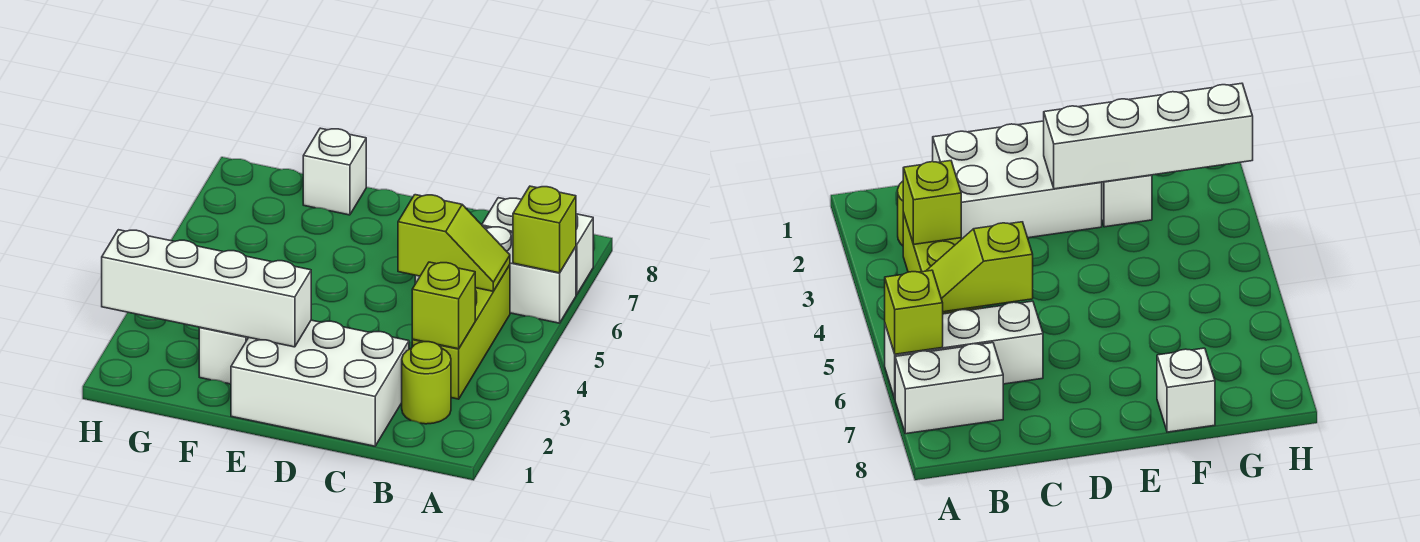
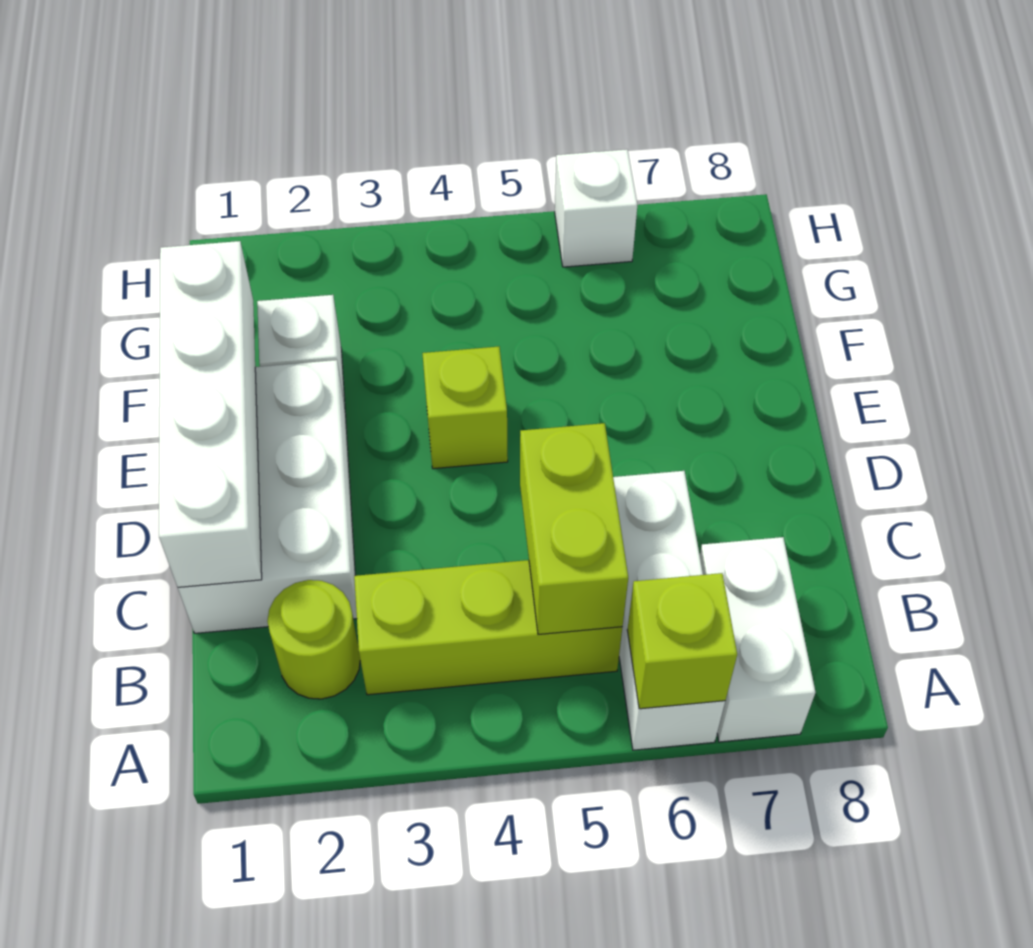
lime 1x1 brick [412,262,475,349] -> lime 1x1 brick moved to [422,347,508,469]
lime 1x2 slope [398,195,510,291] -> lime 1x2 brick [520,423,628,634]
white 1x4 brick [102,230,311,347] -> white 1x4 brick moved to [159,241,262,587]
white 1x1 brick [303,128,366,215] -> white 1x1 brick moved to [555,149,637,267]

